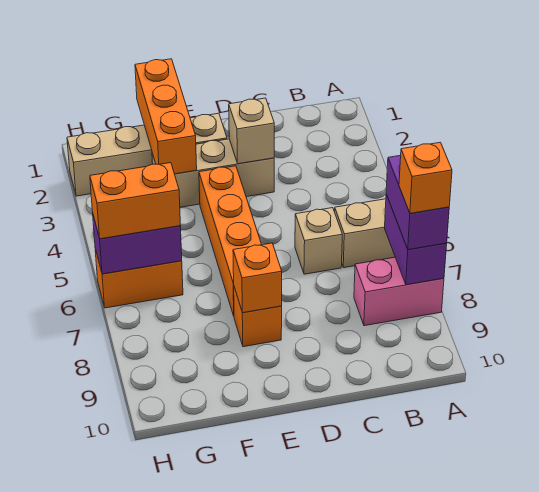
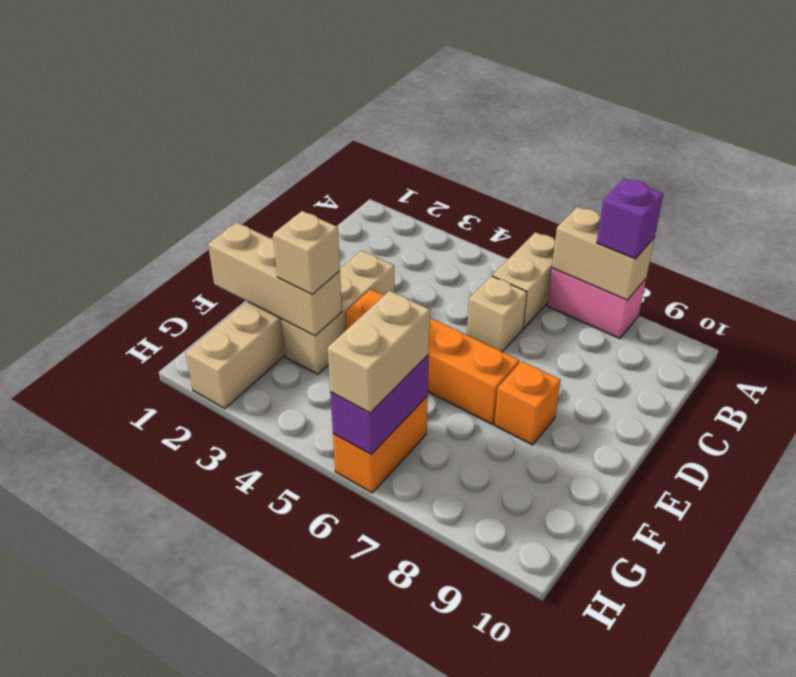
purple 1x2 brick [385,194,447,285] -> tan 1x2 brick [552,207,654,300]
purple 1x2 brick [386,155,449,250] -> purple 1x1 brick [597,179,663,259]
pink 1x2 brick [354,257,444,326] -> pink 1x2 brick turned to [547,268,646,338]
orange 1x1 brick [399,142,452,213] -> none
tan 1x1 brick [229,98,274,164] -> tan 1x1 brick moved to [273,211,340,294]
orange 1x1 brick [233,243,282,313] -> none
orange 1x3 brick [135,59,197,174] -> tan 1x3 brick [208,222,342,336]
orange 1x2 brick [90,163,180,239] -> tan 1x2 brick [328,291,430,413]

